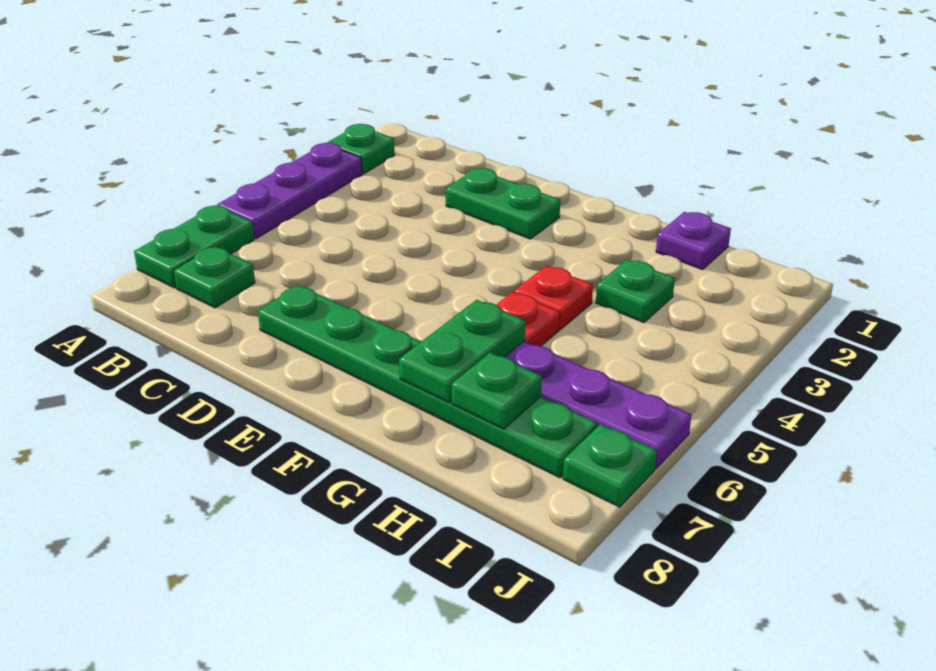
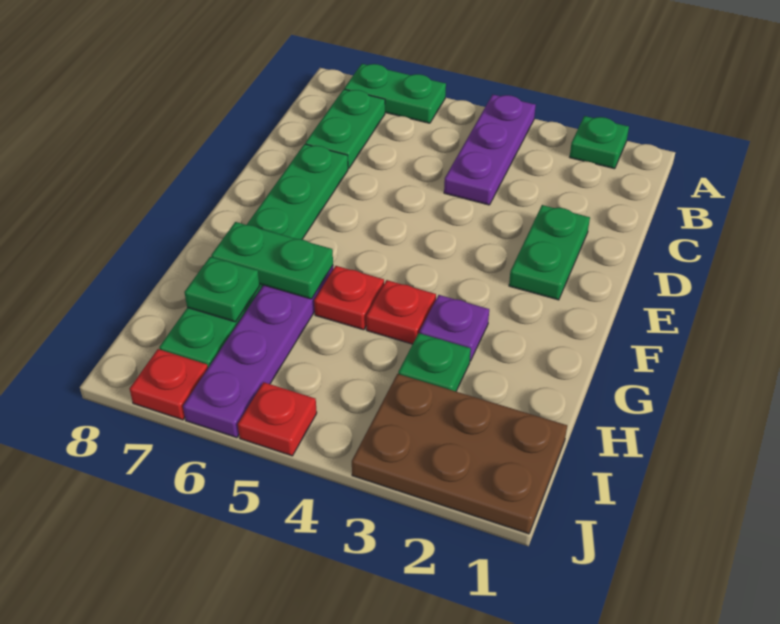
purple 1x3 plate [217,143,362,238] -> purple 1x3 plate turned to [444,95,536,205]
green 1x1 plate [174,247,255,308] -> green 1x2 plate [305,89,385,169]
purple 1x1 plate [656,212,731,270] -> purple 1x1 plate moved to [420,295,489,361]
none -> brown 2x3 plate [352,374,567,534]
none -> red 1x1 plate [238,382,317,456]
green 1x1 plate [563,424,657,507] -> red 1x1 plate [130,349,208,420]

